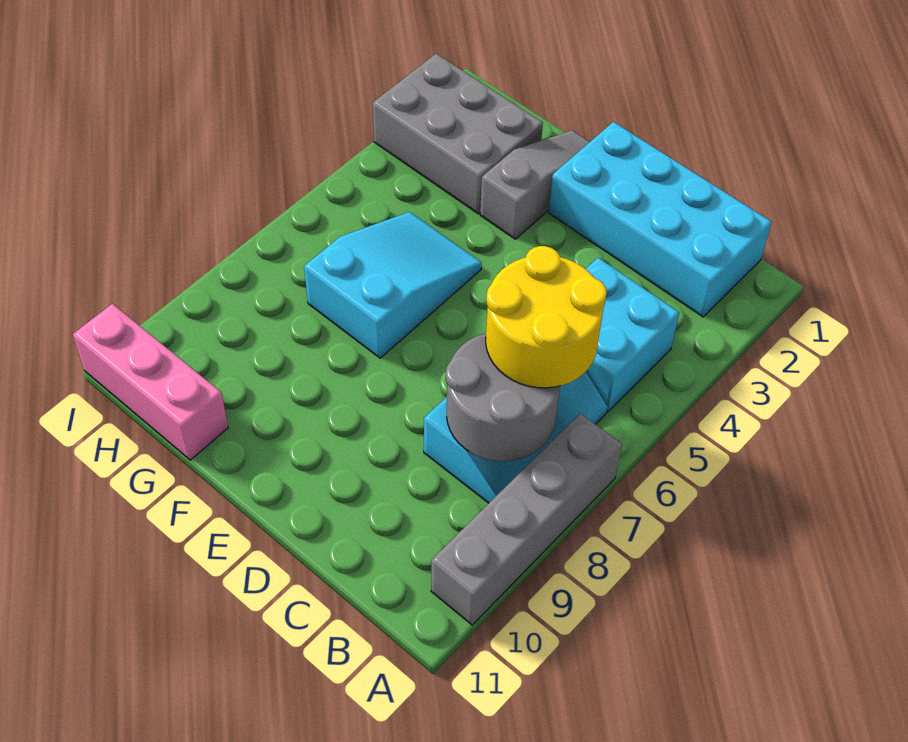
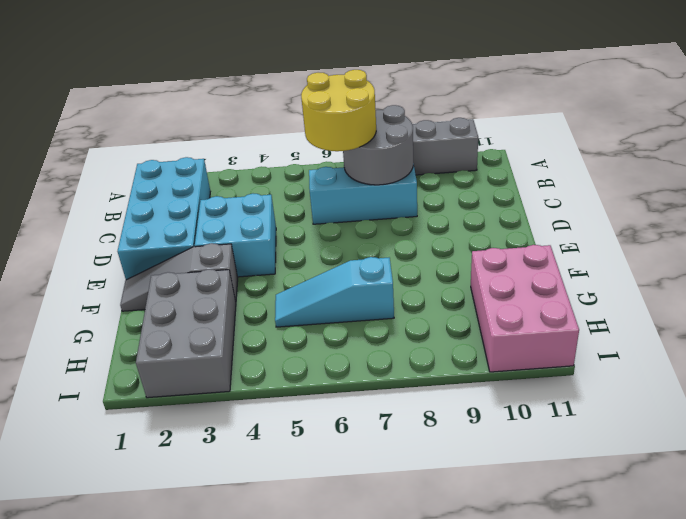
cyan 2x2 brick [586,258,679,411] -> cyan 2x2 brick moved to [195,194,276,277]
cyan 2x3 slope [304,212,482,358] -> cyan 1x3 slope [275,257,394,327]
pink 1x3 brick [73,304,228,460] -> pink 2x3 brick [471,245,579,372]

